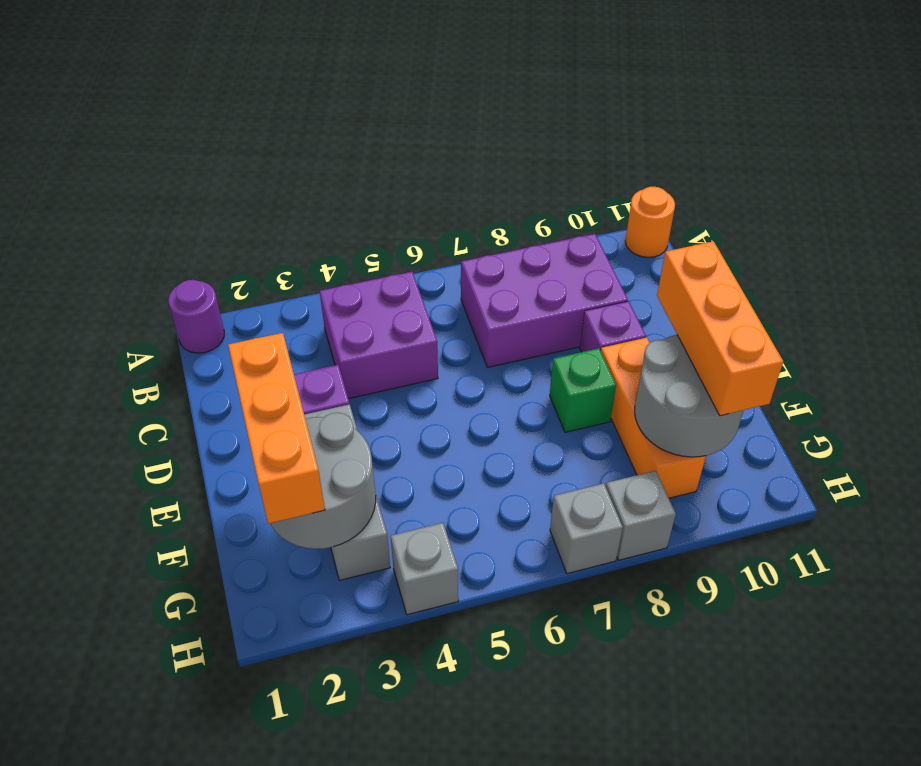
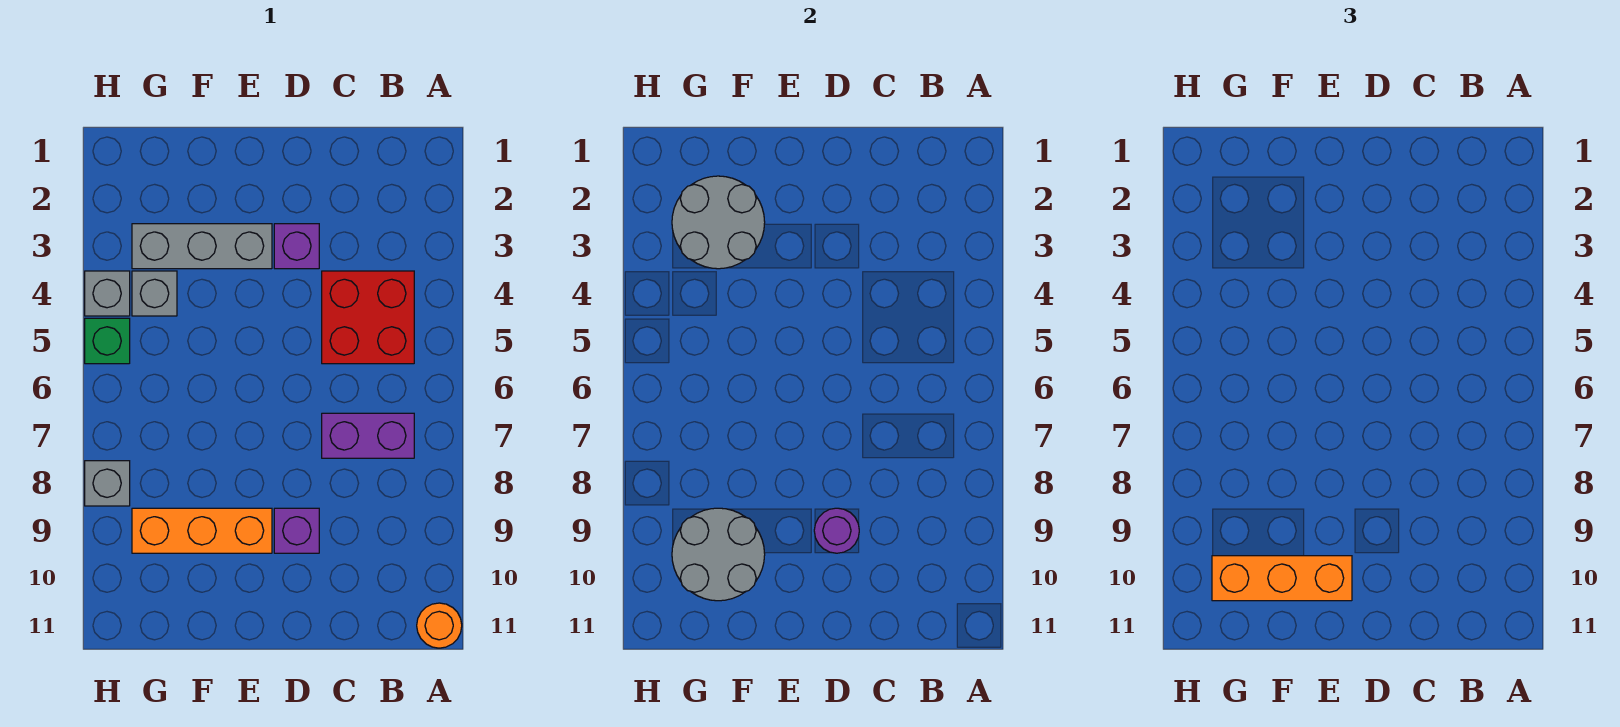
purple 1x1 round brick [168,280,224,353] -> purple 1x1 round brick moved to [814,508,859,553]
purple 2x2 brick [320,272,438,399] -> red 2x2 brick [322,271,414,364]
purple 2x3 brick [461,234,628,367] -> purple 1x2 brick [322,413,414,458]
orange 1x3 brick [228,333,325,524] -> none
green 1x1 brick [550,348,616,432] -> green 1x1 brick moved to [85,318,130,364]
grey 1x1 brick [550,483,623,574] -> grey 1x1 brick moved to [132,271,177,316]

